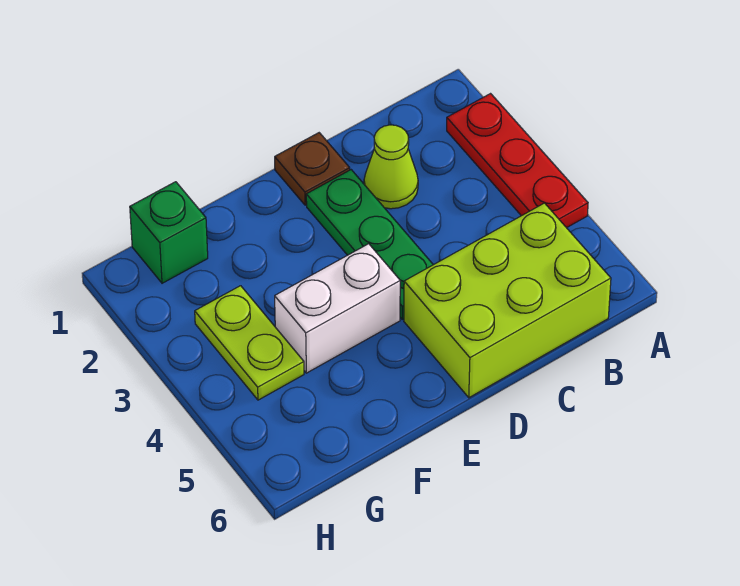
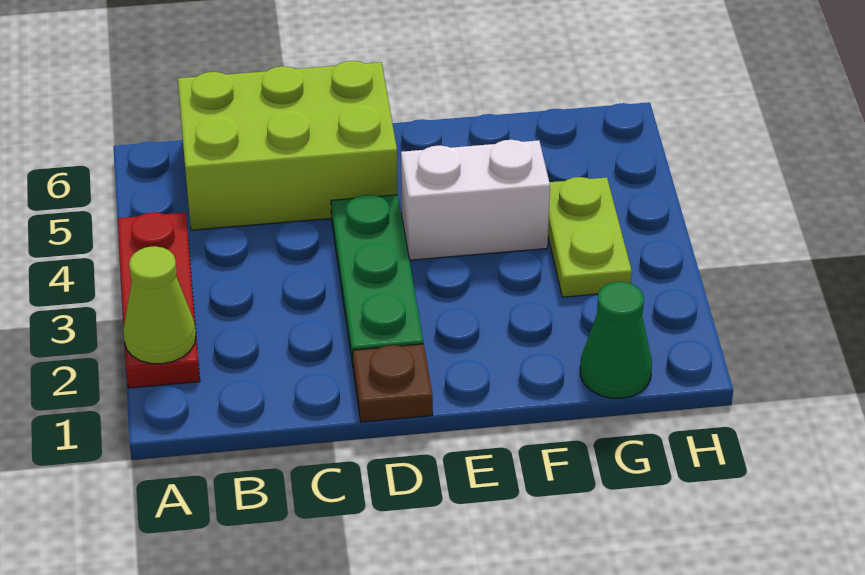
lime 1x1 cone [364,125,418,209] -> lime 1x1 cone moved to [123,246,196,364]
green 1x1 brick [130,182,208,283] -> green 1x1 cone [580,282,652,398]

